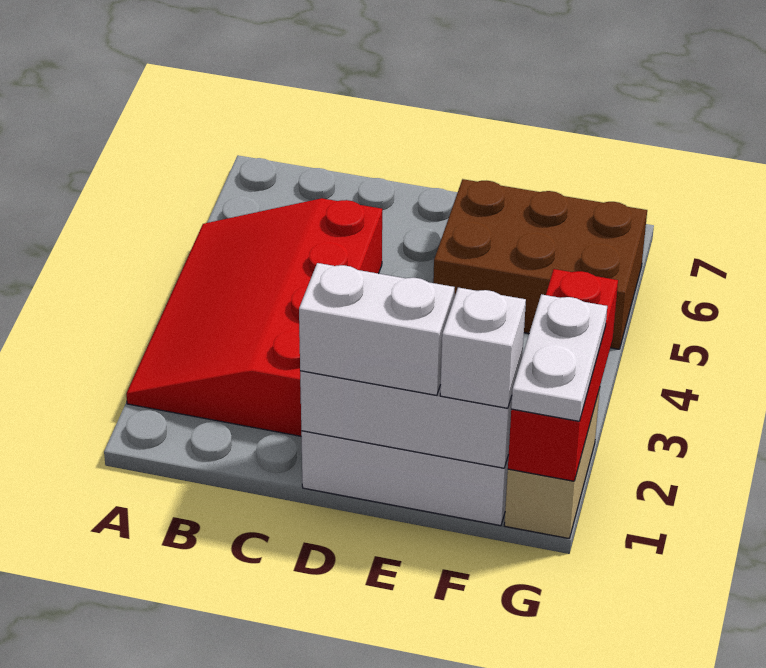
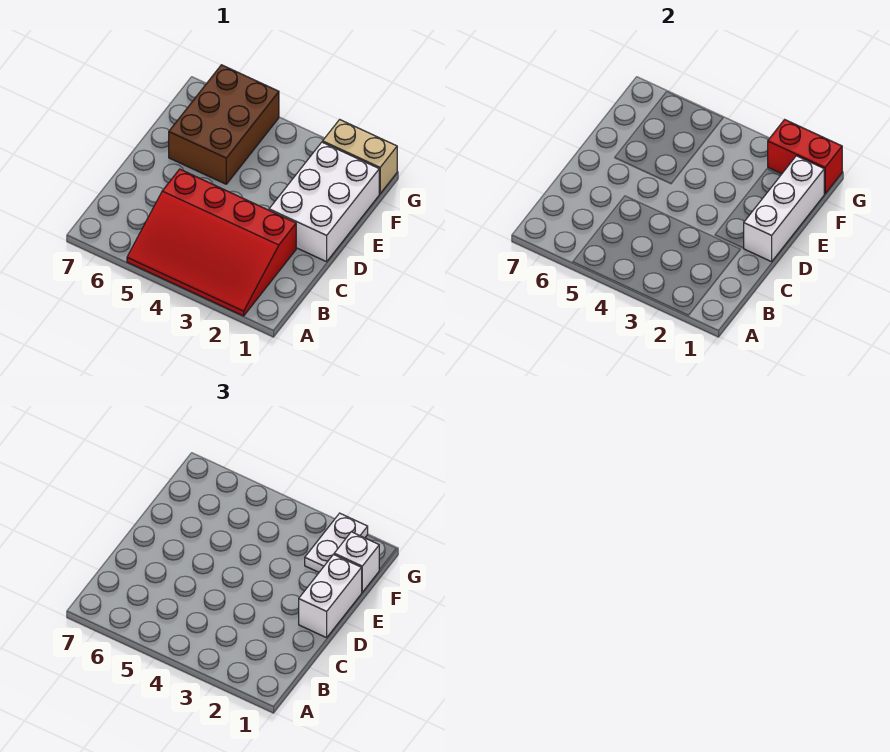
red 1x3 brick [508,269,618,481] -> red 1x2 brick [768,120,842,194]
white 1x2 plate [511,294,607,421] -> white 1x2 plate turned to [305,513,368,572]

